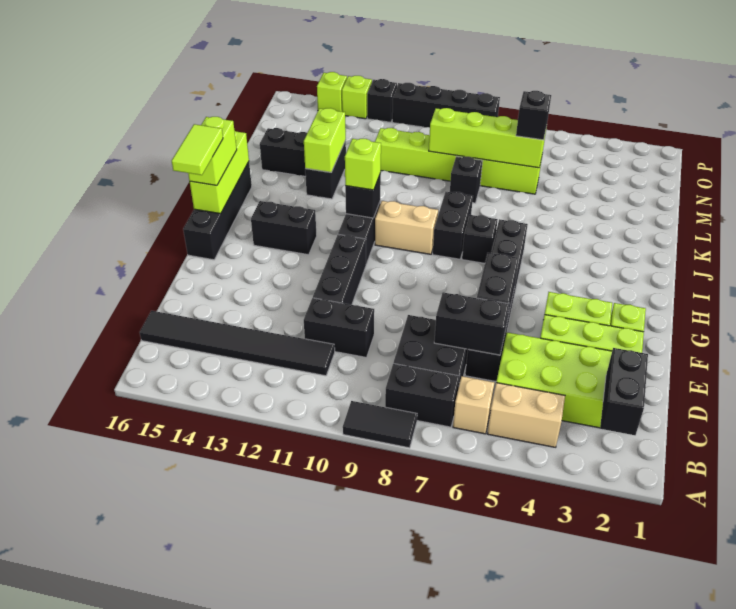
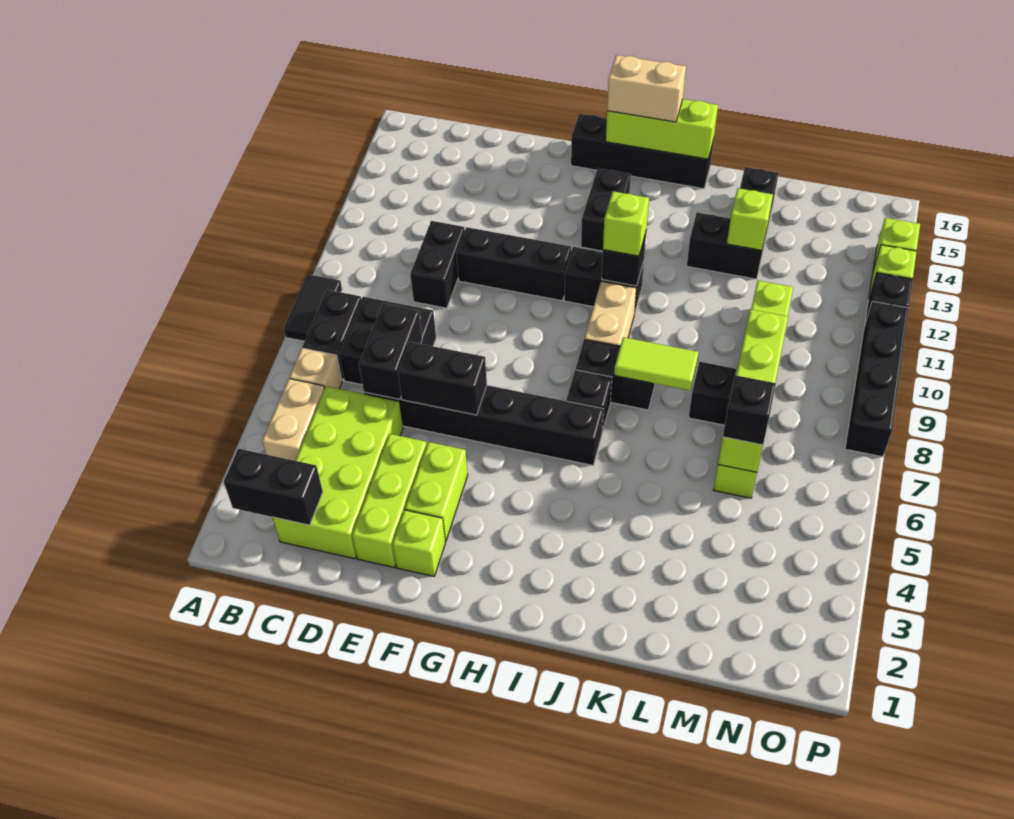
black 1x6 tile [140,311,335,376] -> none
lime 1x2 tile [172,124,223,175] -> lime 1x2 tile moved to [614,337,699,390]
lime 1x2 brick [188,117,237,186] -> tan 1x2 brick [607,55,686,122]
lime 1x2 brick [304,108,346,172] -> lime 1x1 brick [727,188,773,250]

